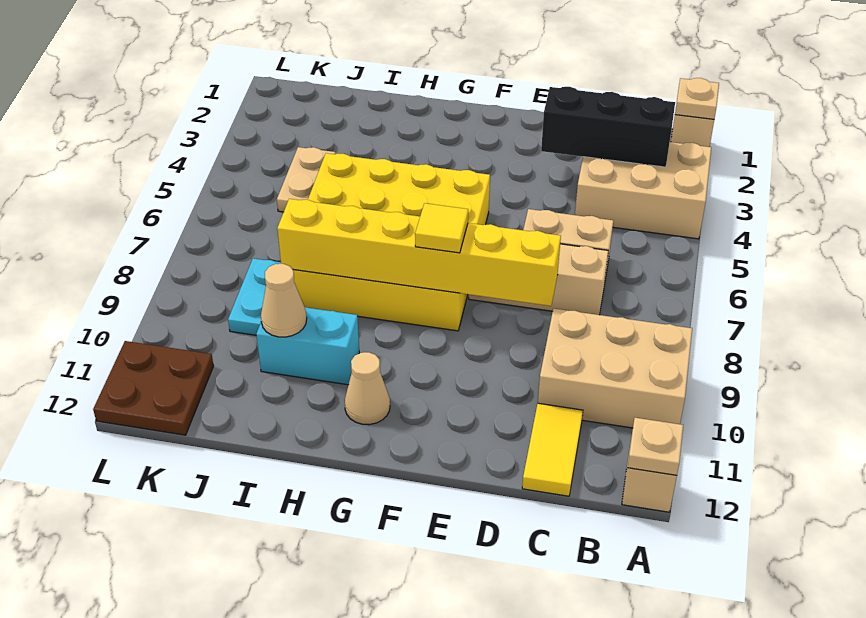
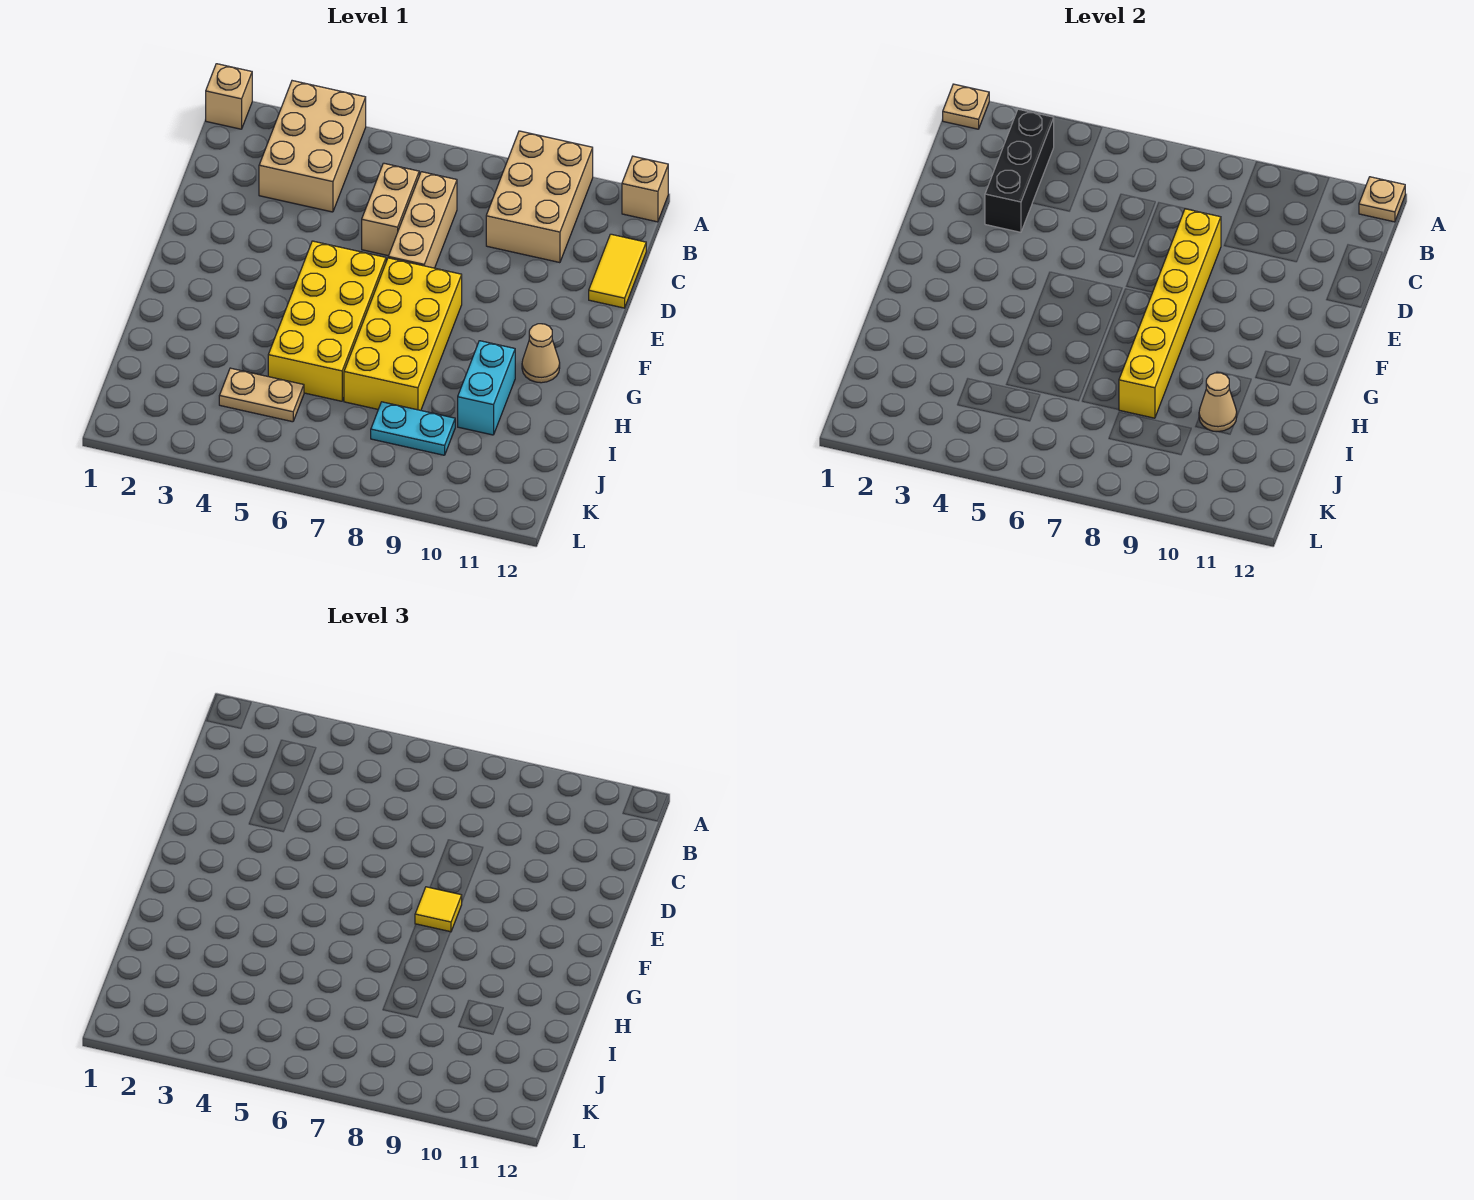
yellow 1x2 tile [522,403,583,496] -> yellow 1x2 tile turned to [589,234,646,308]
brown 2x2 plate [93,341,214,435] -> none

